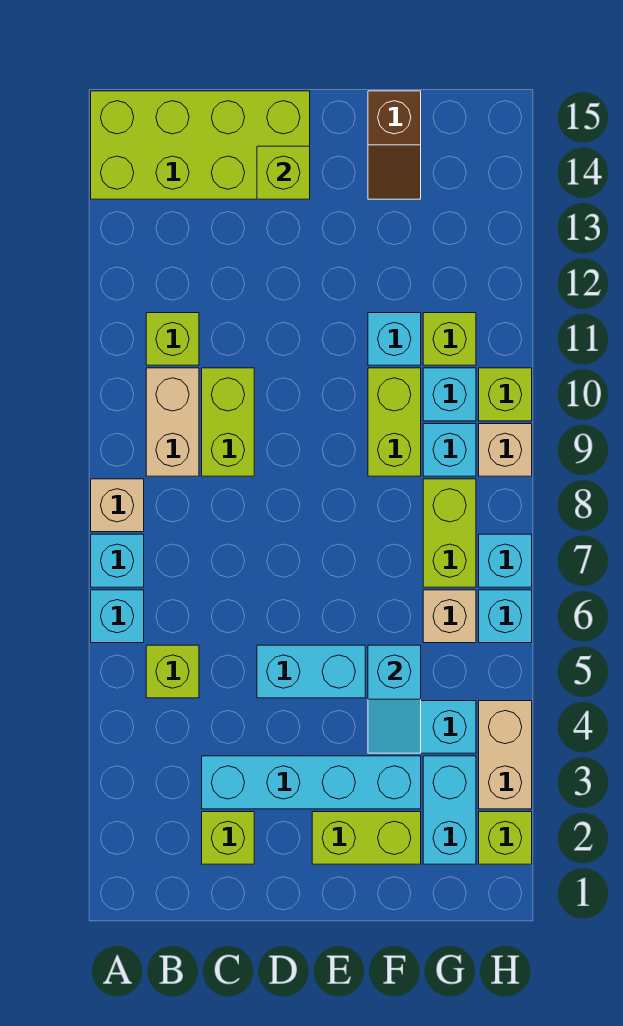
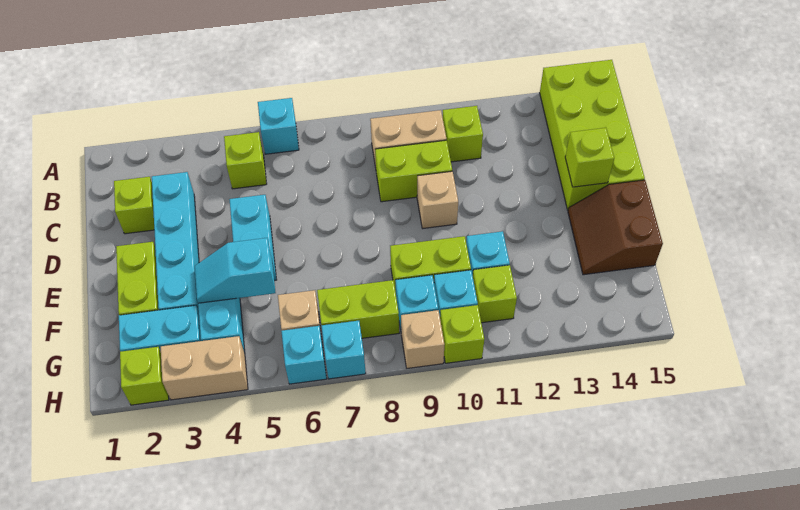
cyan 1x1 brick [91,534,144,587] -> none
tan 1x1 brick [91,479,144,532] -> tan 1x1 brick moved to [417,171,458,228]
brown 1x2 slope [368,91,421,199] -> brown 2x2 slope [568,180,663,275]

